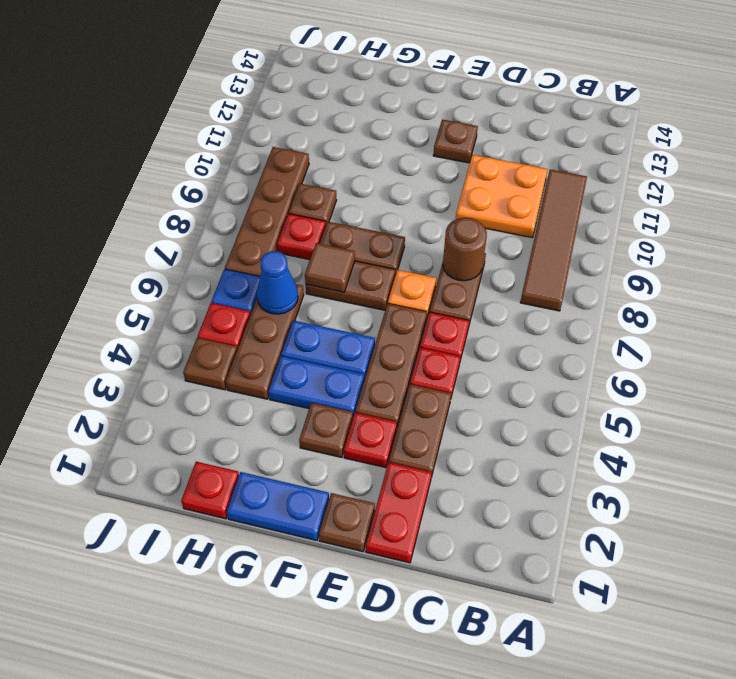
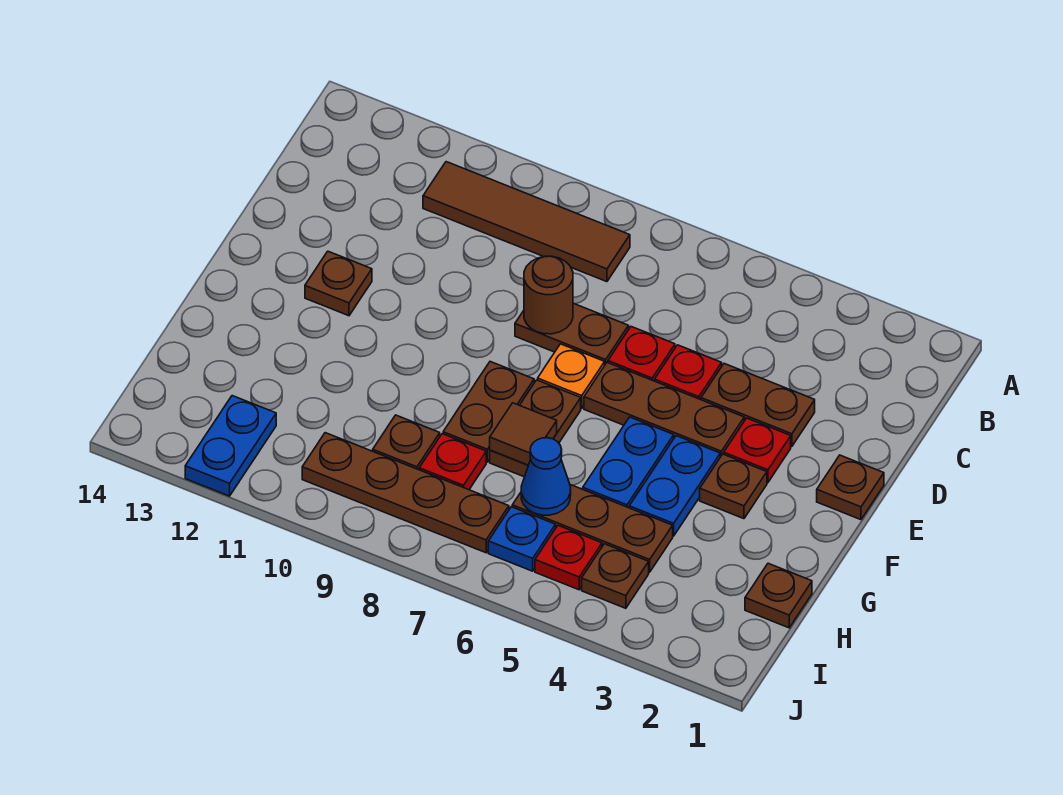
orange 2x2 plate [456,155,548,238] -> none
red 1x2 plate [366,462,432,563] -> none
blue 1x2 plate [227,472,329,540] -> blue 1x2 plate moved to [185,396,276,496]
red 1x1 plate [181,462,239,519] -> brown 1x1 plate [745,563,812,628]

